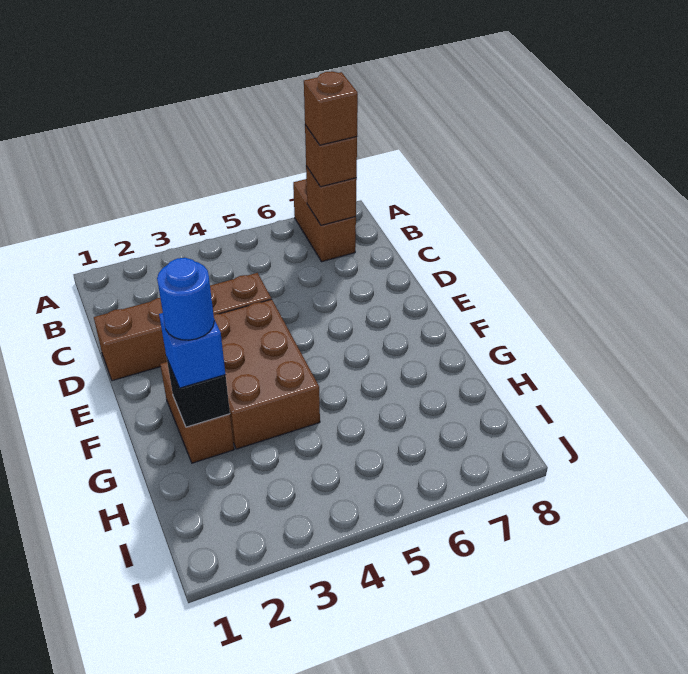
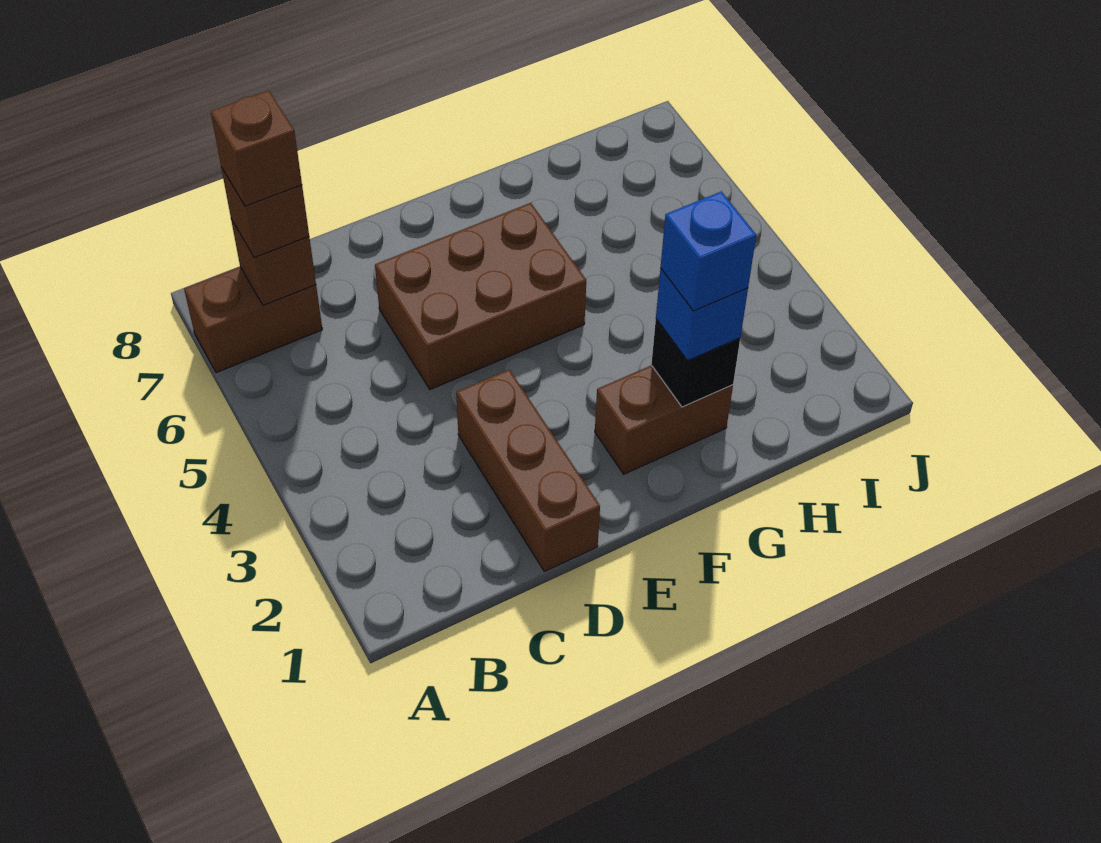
brown 1x4 brick [94,273,271,381] -> brown 1x3 brick [456,370,600,571]
brown 2x3 brick [213,299,320,449] -> brown 2x3 brick moved to [375,203,586,389]
blue 1x1 round brick [157,258,214,340] -> blue 1x1 brick [661,191,756,311]

